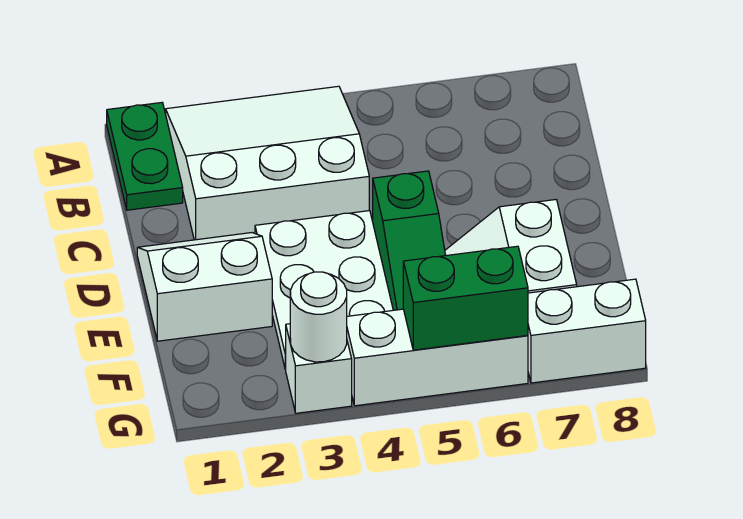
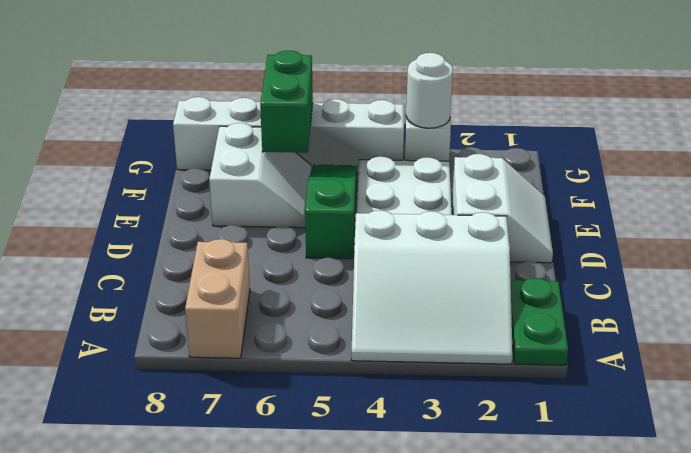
none -> tan 1x2 brick [185,239,250,358]
white 2x2 slope [137,233,272,341] -> white 2x2 slope turned to [452,154,553,263]
green 1x2 brick [403,246,528,350] -> green 1x2 brick turned to [260,51,313,153]

